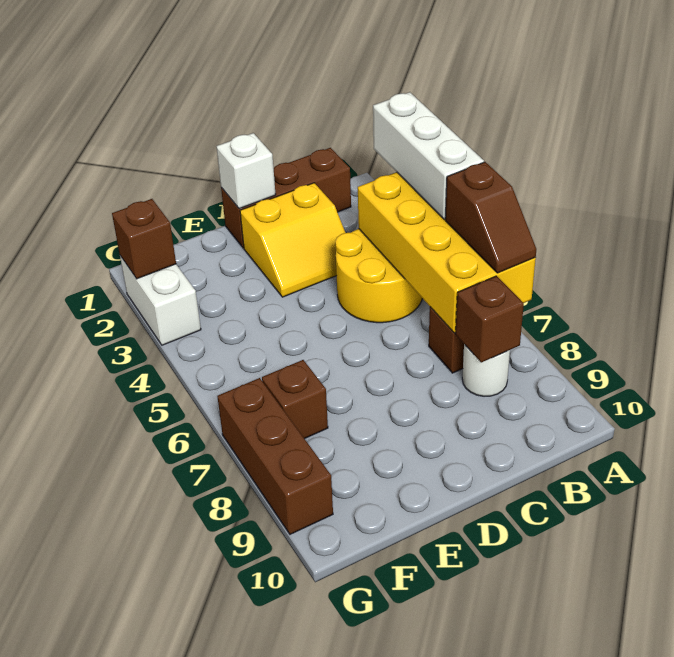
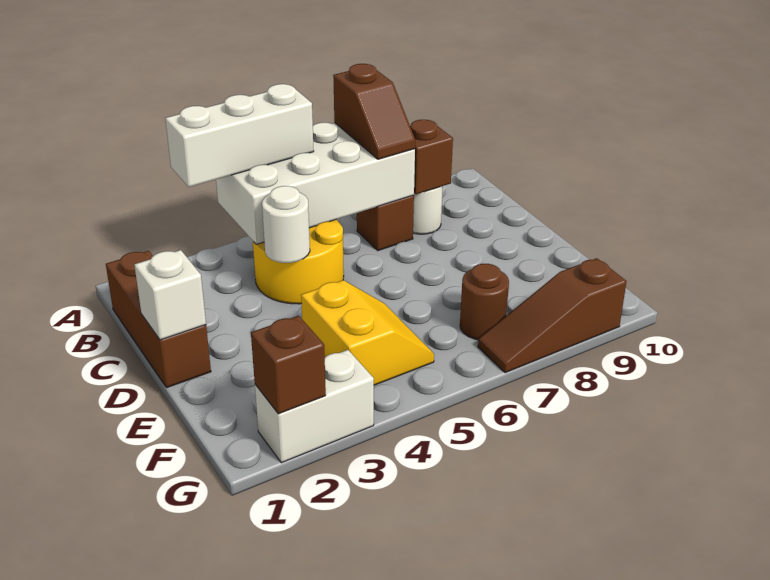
yellow 2x4 brick [358,172,536,333] -> white 2x4 brick [216,123,415,244]
brown 1x2 slope [445,162,536,273] -> brown 1x2 slope turned to [333,64,415,159]
yellow 2x2 slope [240,183,345,297] -> yellow 2x2 slope moved to [301,280,434,385]
none -> white 1x1 round brick [262,186,310,263]
brown 1x1 brick [262,360,328,439] -> brown 1x1 round brick [460,264,509,340]
brown 1x3 brick [217,378,333,534] -> brown 1x3 slope [478,258,627,373]

